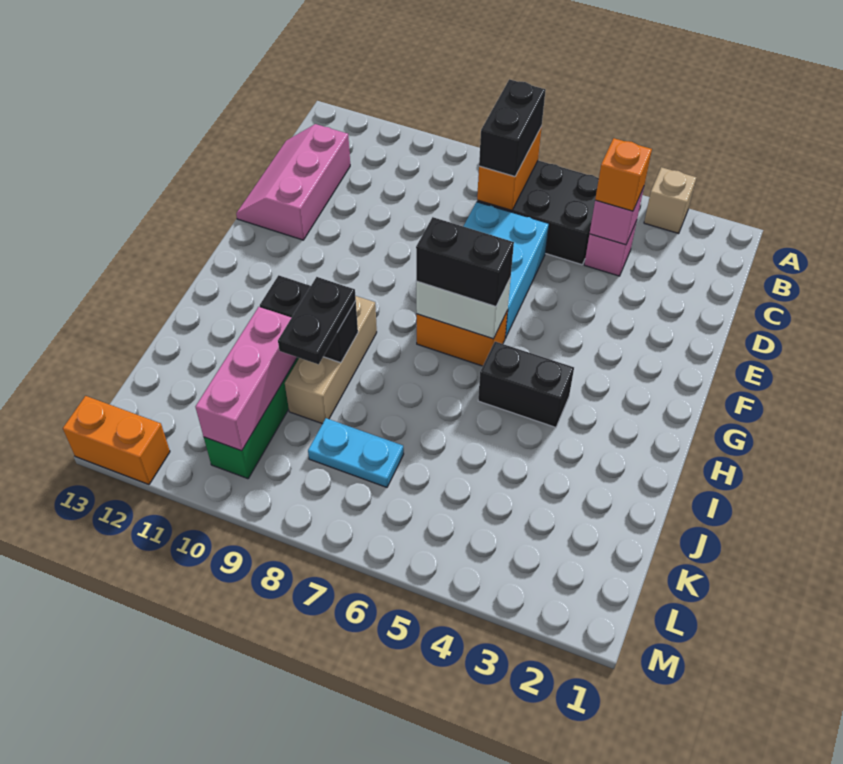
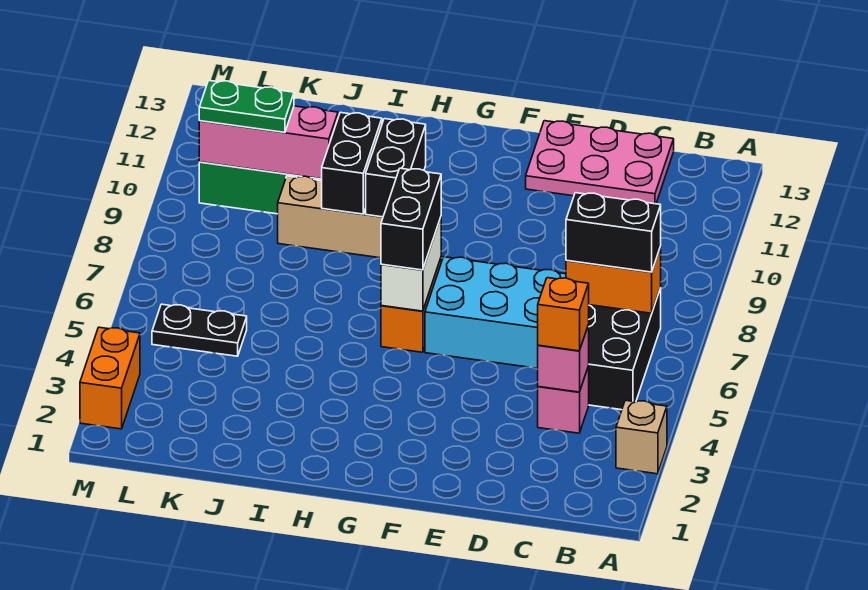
pink 2x3 slope [236,124,350,240] -> pink 2x3 plate [526,121,674,204]
black 1x2 brick [478,342,574,427] -> black 1x2 brick moved to [366,119,426,217]
black 1x2 plate [278,277,356,364] -> black 1x2 plate moved to [152,304,247,356]
cyan 1x2 plate [308,418,404,487] -> none
none -> green 1x2 plate [199,81,294,132]
orange 1x2 brick [63,396,170,484] -> orange 1x2 brick moved to [80,327,140,429]

